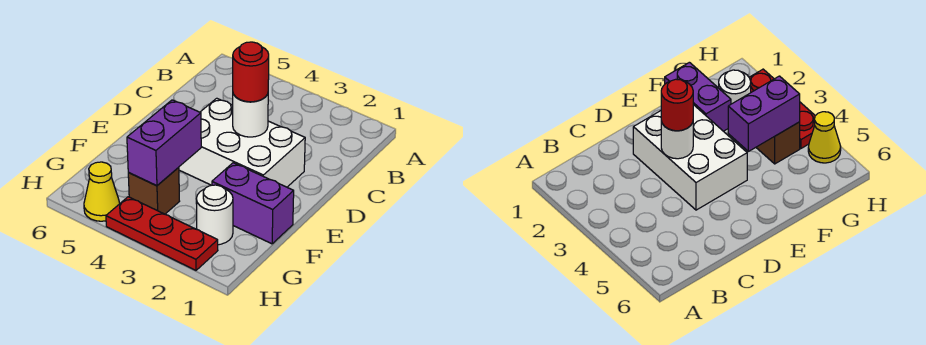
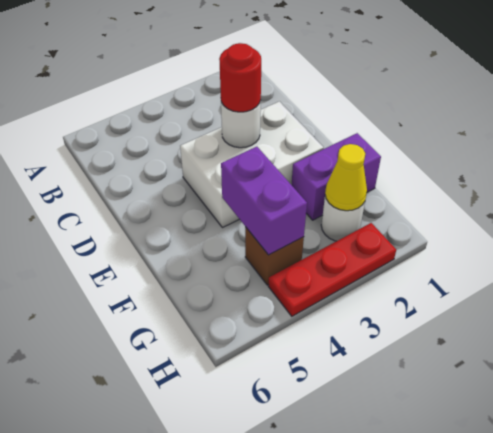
yellow 1x1 cone [84,162,120,221] -> yellow 1x1 cone moved to [325,144,367,211]

